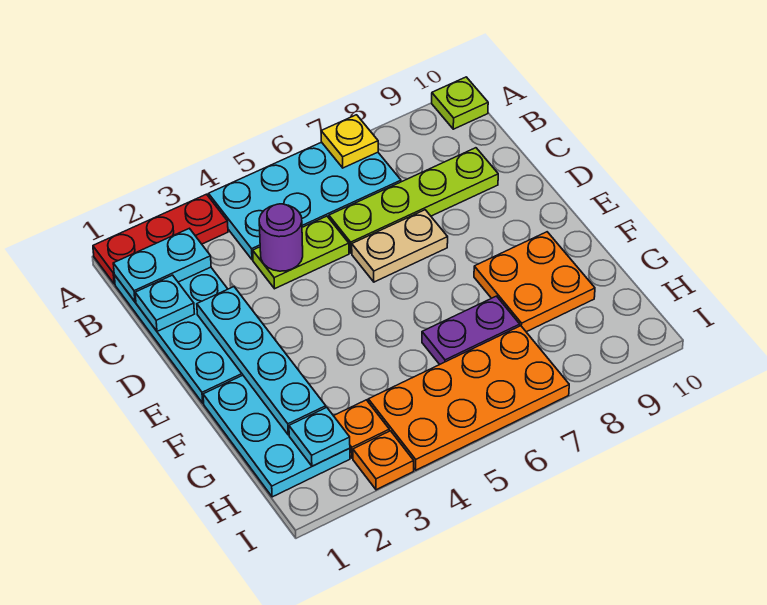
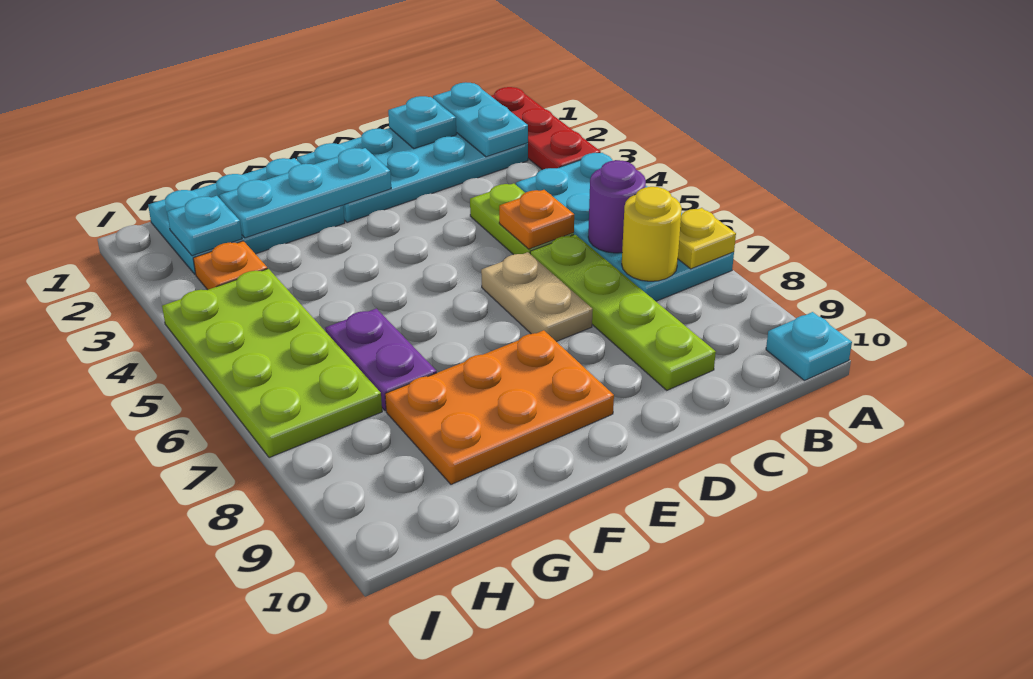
lime 1x1 plate [432,77,488,129] -> cyan 1x1 plate [766,312,852,381]
none -> yellow 1x1 round brick [622,187,682,281]
purple 1x1 round brick [259,204,303,271] -> purple 1x1 round brick moved to [588,160,646,253]
cyan 1x4 plate [197,287,326,435] -> cyan 1x3 plate [220,148,391,238]
orange 2x2 plate [474,232,595,332] -> orange 2x3 plate [385,330,614,484]
orange 2x4 plate [368,326,569,470] -> lime 2x4 plate [162,269,382,458]
orange 1x1 plate [353,431,414,490] -> orange 1x1 plate moved to [499,190,574,249]

